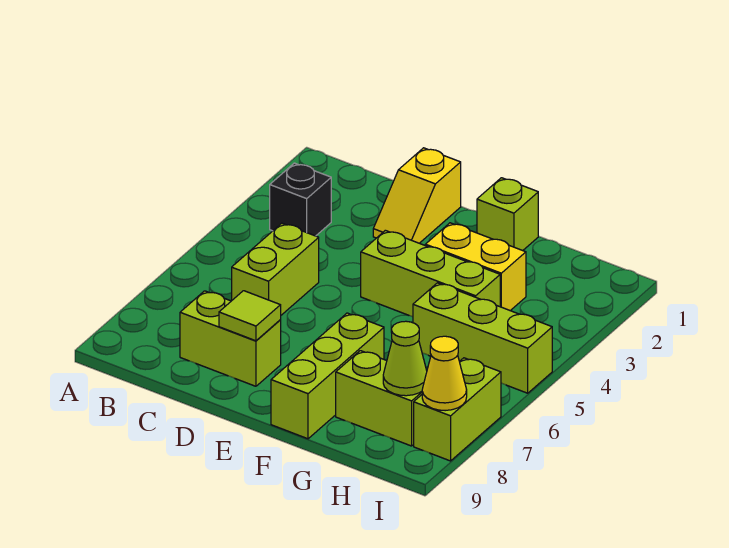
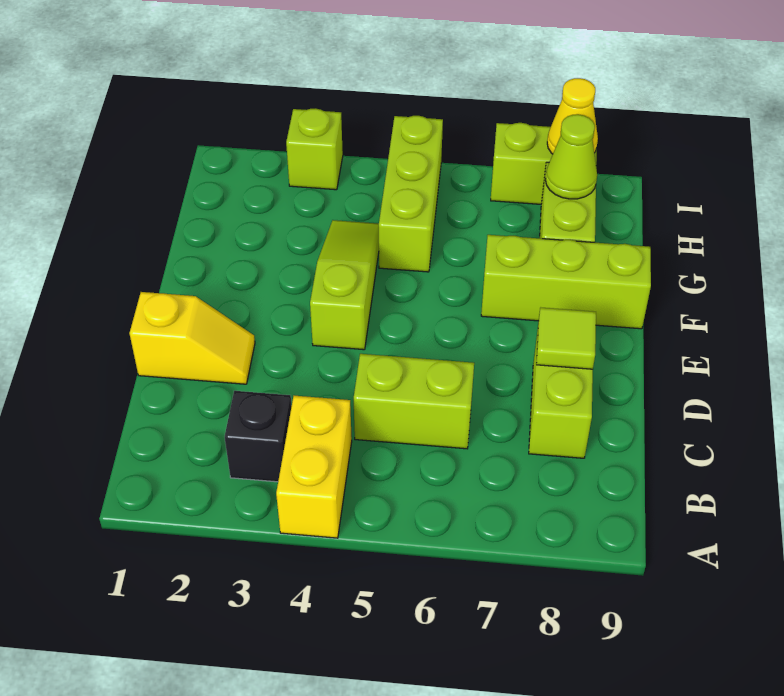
lime 1x3 brick [361,230,500,317] -> lime 1x3 slope [310,220,379,350]
lime 1x1 brick [477,178,538,251] -> lime 1x1 brick moved to [286,108,343,190]
yellow 1x2 brick [425,223,526,311] -> yellow 1x2 brick moved to [276,396,352,538]

